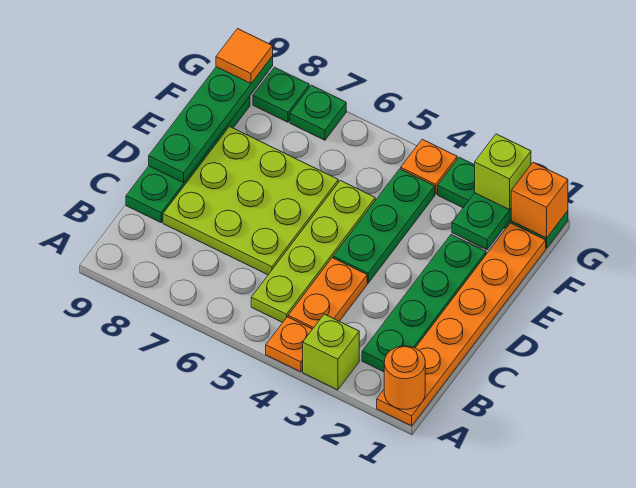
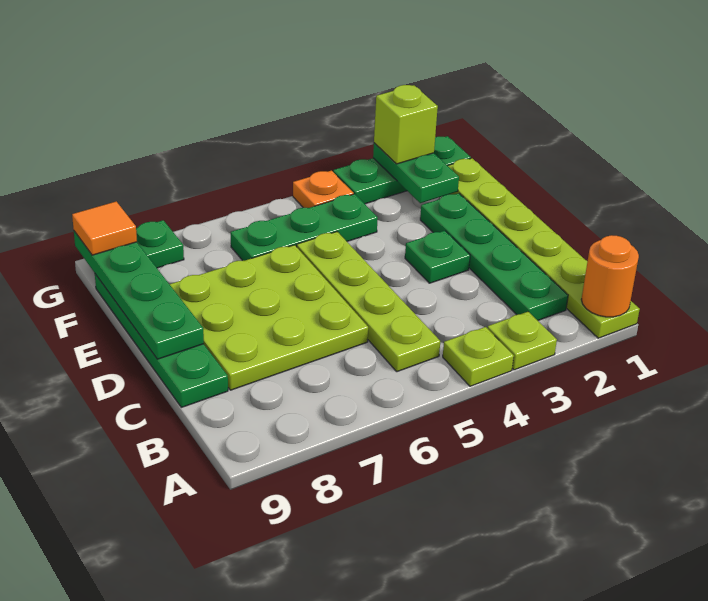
orange 1x6 plate [377,223,546,426] -> lime 1x6 plate [448,158,640,338]
lime 1x1 brick [303,314,359,390] -> lime 1x1 plate [487,312,557,370]
orange 1x1 plate [266,317,312,372] -> lime 1x1 plate [443,327,514,386]
orange 1x2 plate [288,258,367,329] -> none
green 1x3 plate [333,169,435,283] -> green 1x3 plate turned to [231,194,378,261]
orange 1x1 brick [511,162,568,238] -> none
green 1x1 plate [290,85,346,140] -> green 1x1 plate moved to [405,231,470,283]

